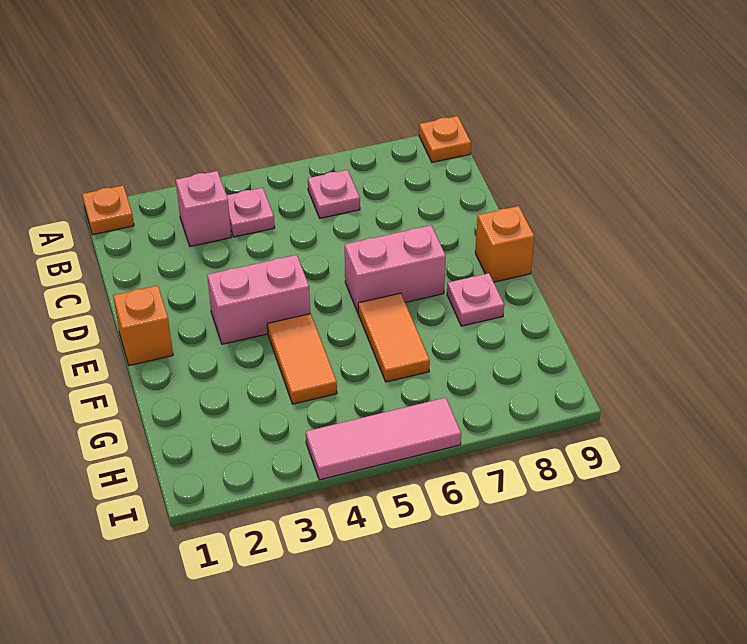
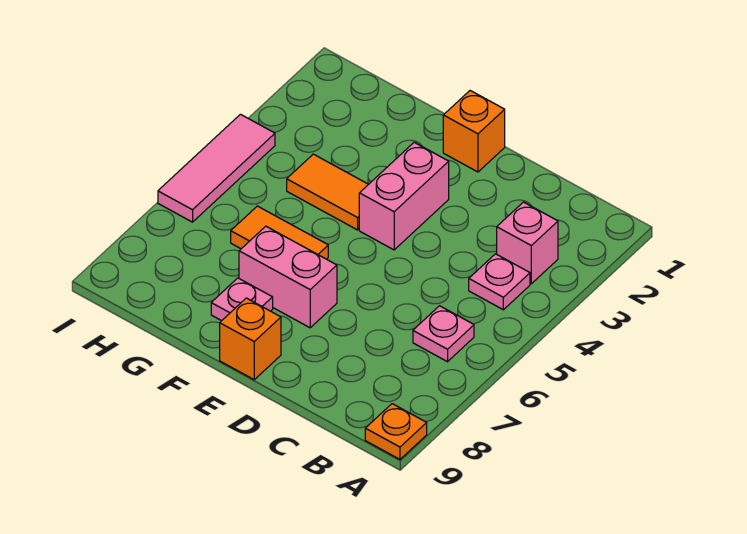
orange 1x1 plate [82,185,134,235] -> none
pink 1x2 brick [345,225,446,312] -> pink 1x2 brick turned to [239,226,337,328]

